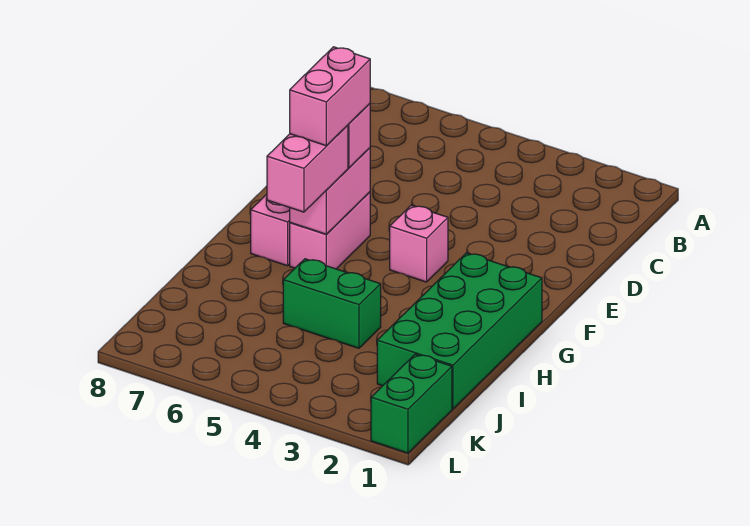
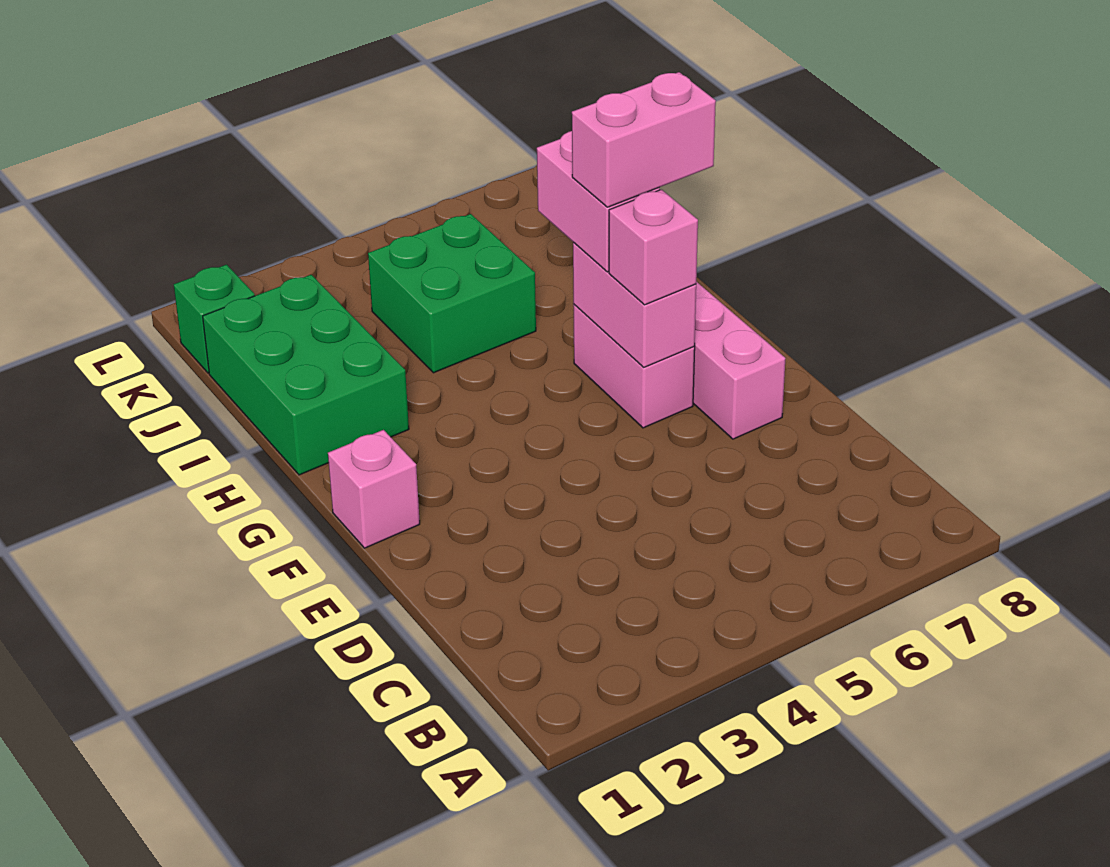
pink 1x1 brick [390,205,448,282] -> pink 1x1 brick moved to [328,430,420,548]
pink 1x2 brick [290,47,370,146] -> pink 1x2 brick turned to [572,72,716,207]
green 2x4 brick [377,253,542,409] -> green 2x3 brick [203,275,409,475]
green 1x2 brick [283,259,381,348] -> green 2x2 brick [368,214,536,373]
green 1x2 brick [371,354,452,453] -> green 1x1 brick [174,265,255,373]

